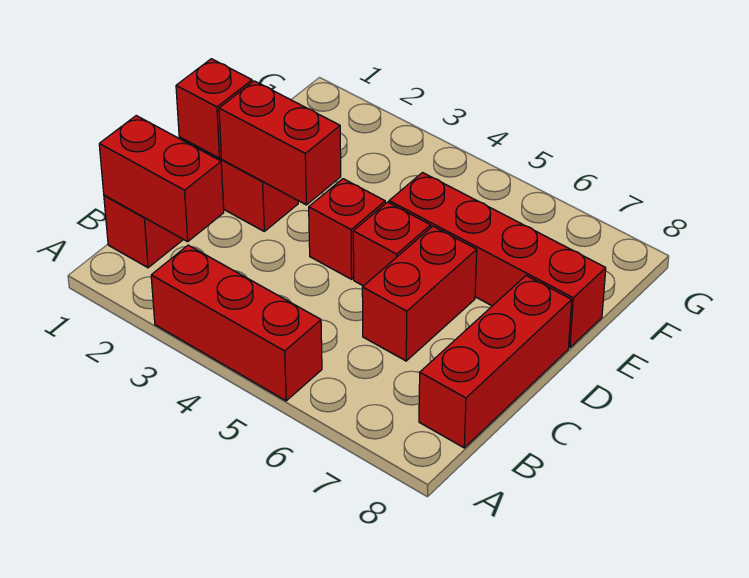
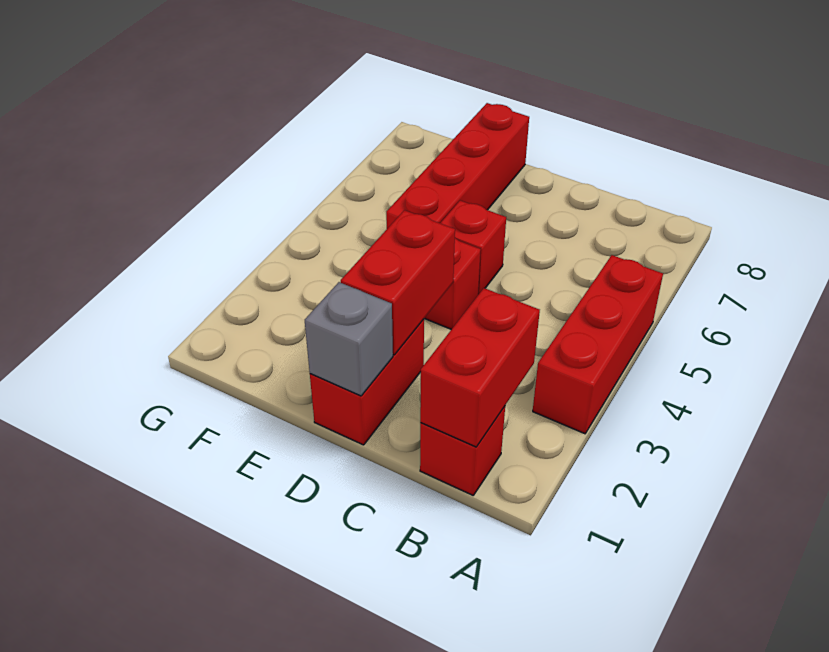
red 1x3 brick [419,276,572,448] -> none
red 1x2 brick [362,226,477,361] -> none
red 1x1 brick [176,59,252,158] -> grey 1x1 brick [305,282,393,396]

